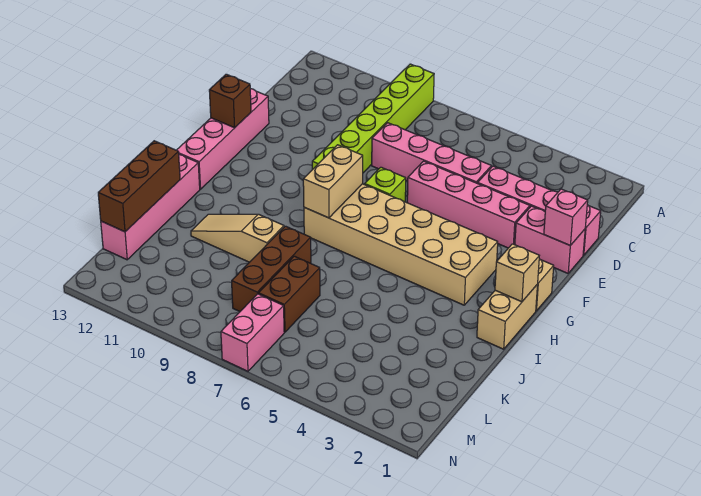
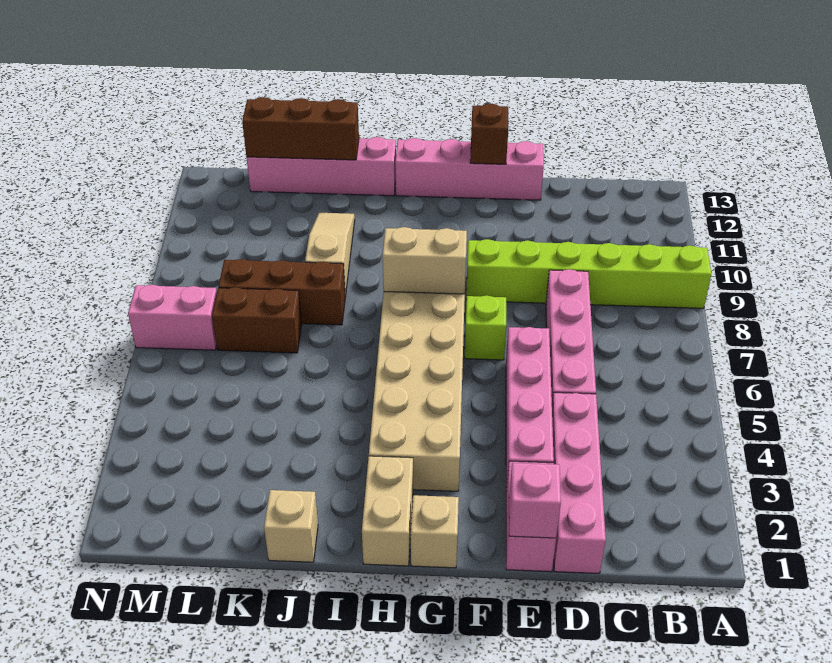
tan 1x2 brick [477,284,538,349] -> tan 1x2 brick turned to [362,456,413,566]
tan 1x1 brick [495,244,539,302] -> tan 1x1 brick moved to [264,490,318,562]

